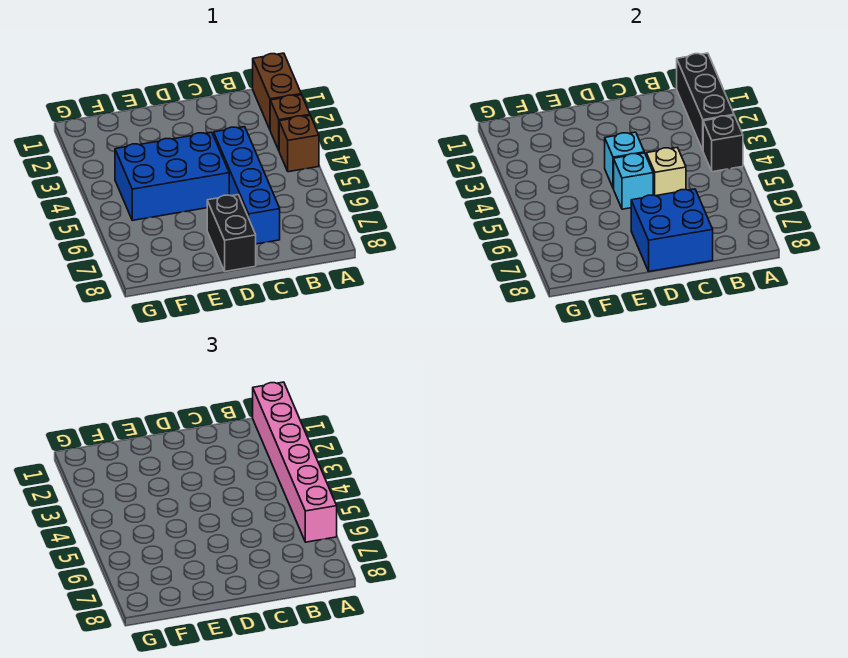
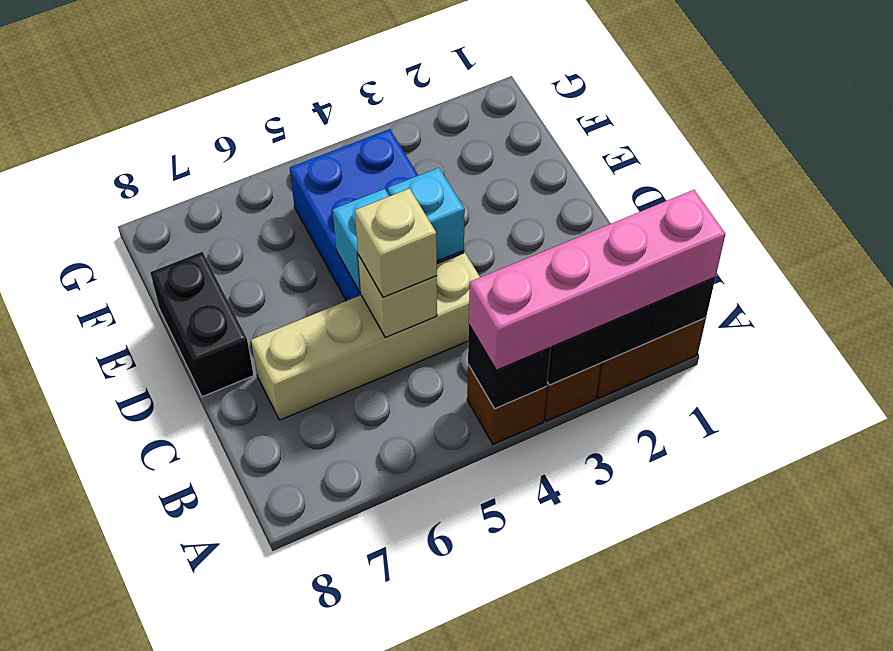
pink 1x6 brick [253,382,337,542] -> pink 1x4 brick [469,190,726,370]
blue 1x4 brick [214,127,280,244] -> tan 1x4 brick [251,253,480,420]
none -> tan 1x1 brick [355,188,437,297]
blue 2x2 brick [631,189,713,272] -> none
black 1x2 brick [207,195,256,272] -> black 1x2 brick turned to [150,252,254,397]

